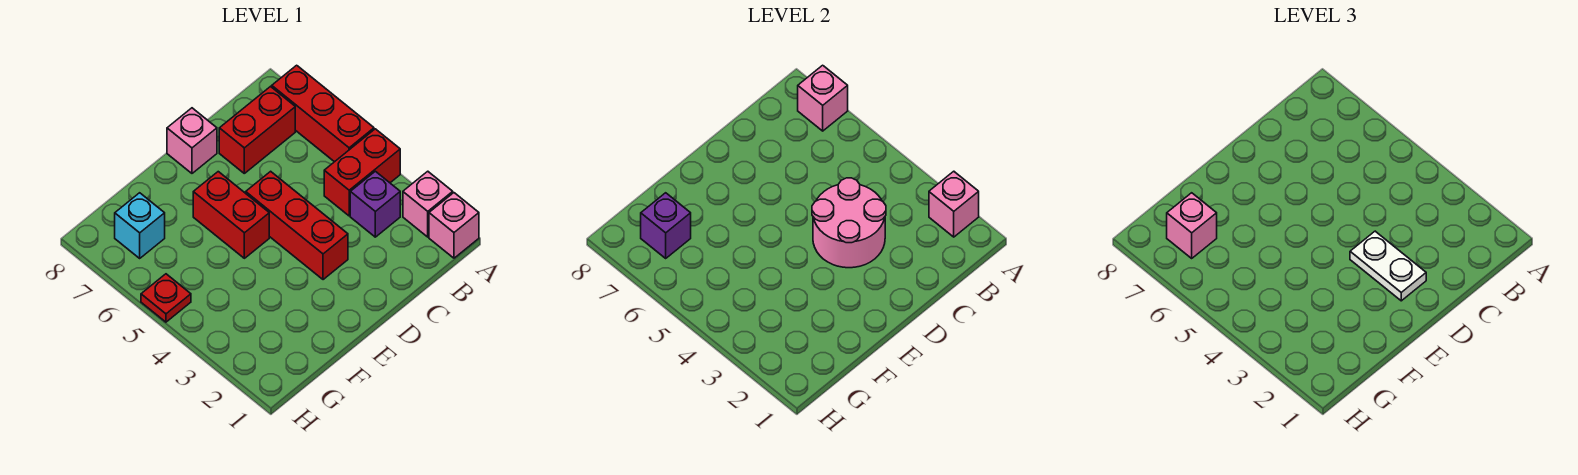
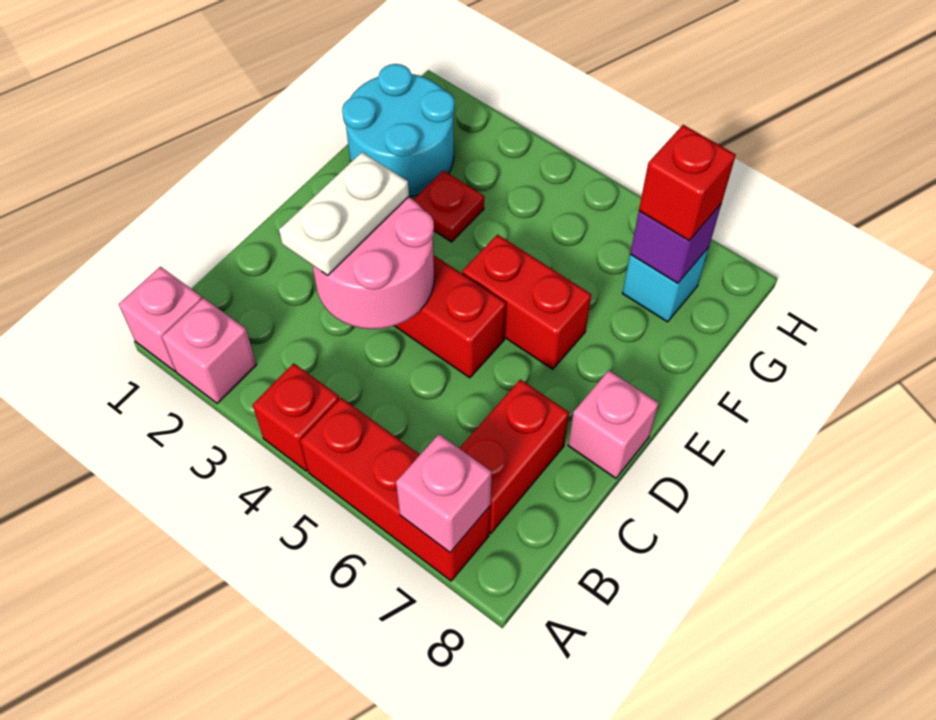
pink 1x1 brick [929,171,979,237] -> none
red 1x2 brick [324,129,400,216] -> red 1x1 brick [253,363,339,471]
purple 1x1 brick [350,171,400,237] -> none
white 1x2 plate [1350,231,1426,301] -> white 1x2 plate turned to [279,152,409,276]
none -> cyan 2x2 round brick [342,64,455,197]
pink 1x1 brick [1167,193,1217,258] -> red 1x1 brick [639,125,736,241]
red 1x1 plate [141,274,191,322] -> red 1x1 plate moved to [414,170,484,242]

